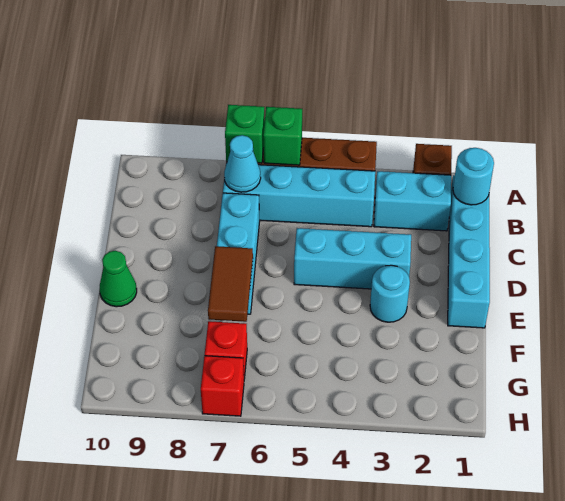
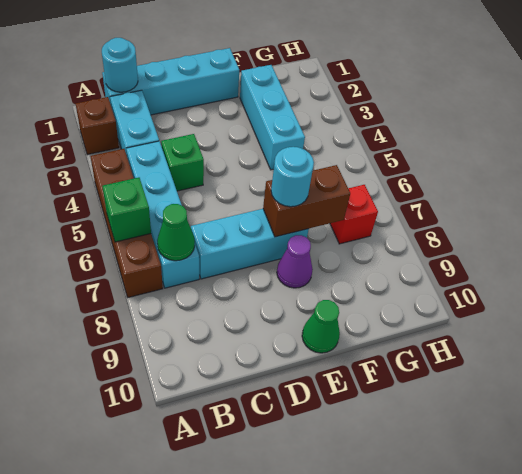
green 1x1 brick [225,105,265,163] -> green 1x1 brick moved to [161,134,204,191]
cyan 1x1 cone [224,135,261,192] -> green 1x1 cone [157,204,195,261]
cyan 1x3 brick [294,228,411,289] -> cyan 1x3 brick moved to [240,65,305,170]
cyan 1x1 round brick [370,265,410,322] -> cyan 1x1 round brick moved to [271,147,314,207]
brown 1x2 tile [208,246,253,322] -> brown 1x2 brick [263,165,350,237]
none -> purple 1x1 cone [277,235,313,288]
red 1x1 brick [201,356,244,416] -> none

